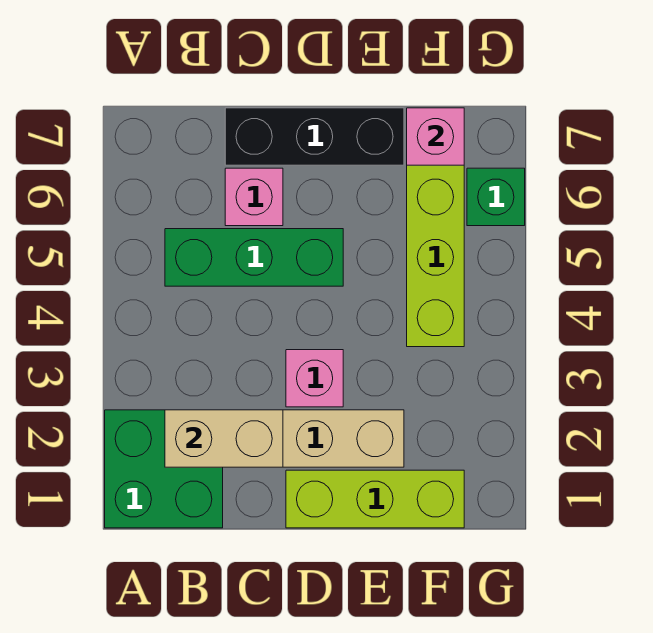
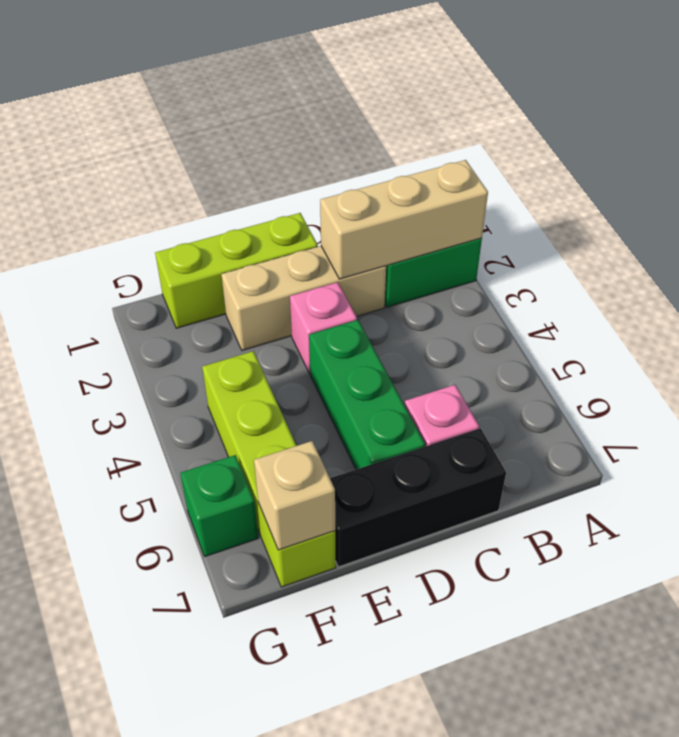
tan 1x2 brick [165,410,283,467] -> tan 1x3 brick [320,160,488,279]
green 1x3 brick [165,229,343,286] -> green 1x3 brick turned to [309,320,425,469]
pink 1x1 brick [407,108,464,165] -> tan 1x1 brick [254,441,335,550]

